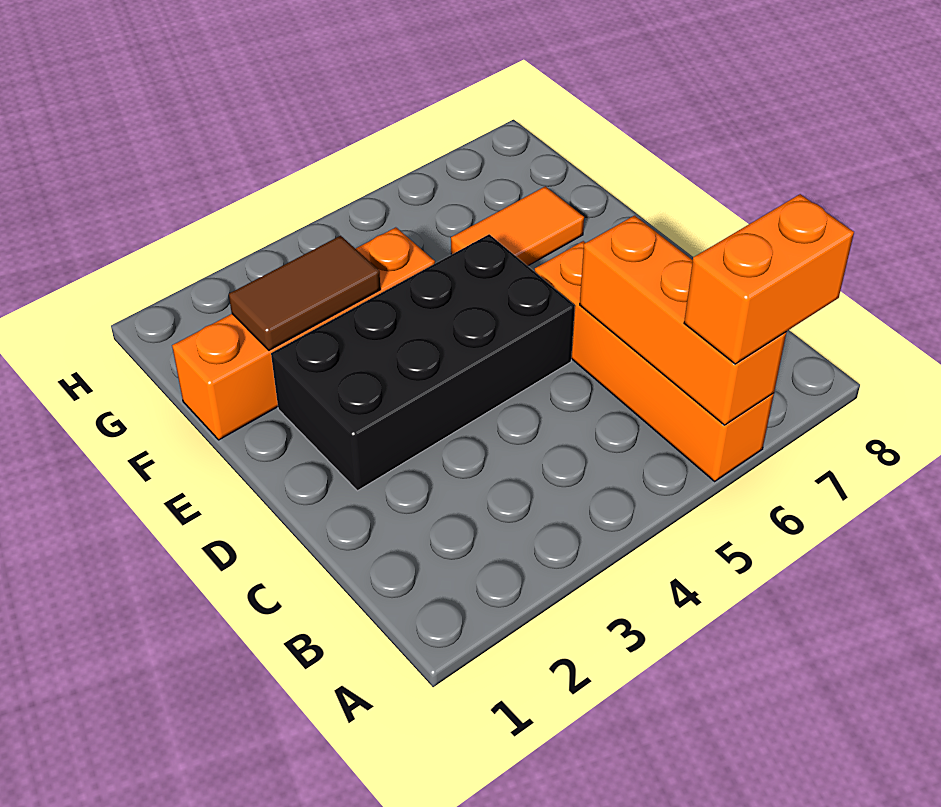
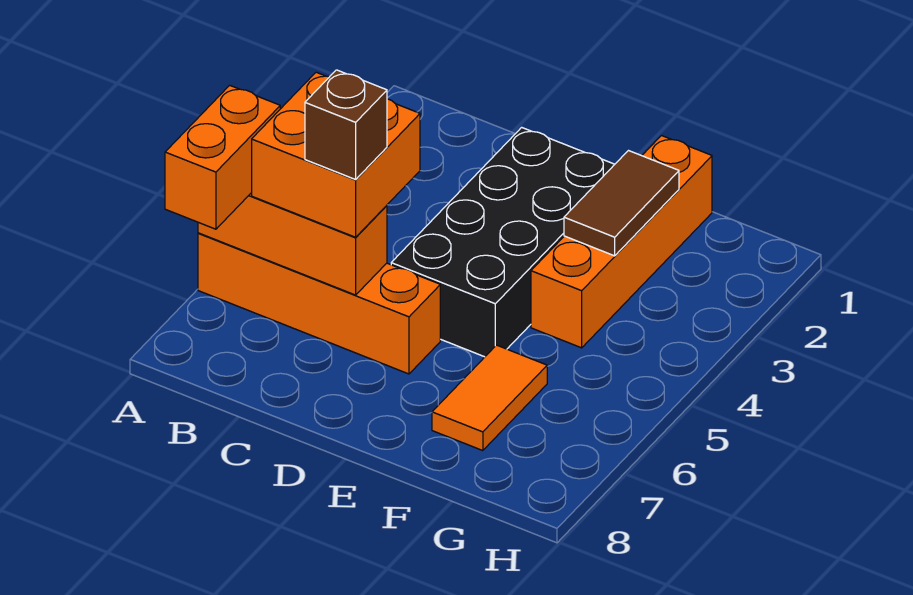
none -> orange 2x2 brick [252,72,420,237]
none -> brown 1x1 brick [305,70,387,179]

